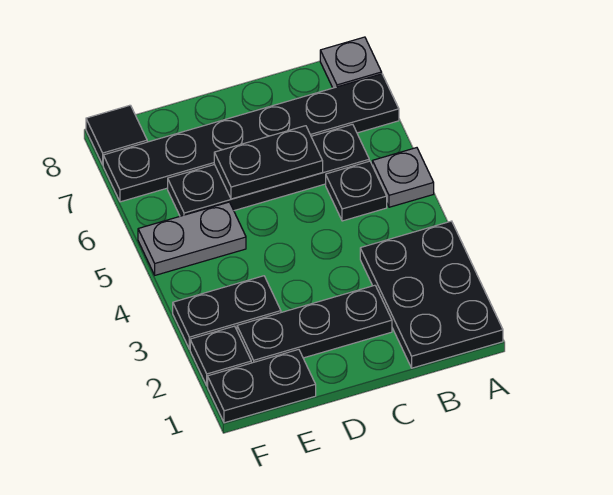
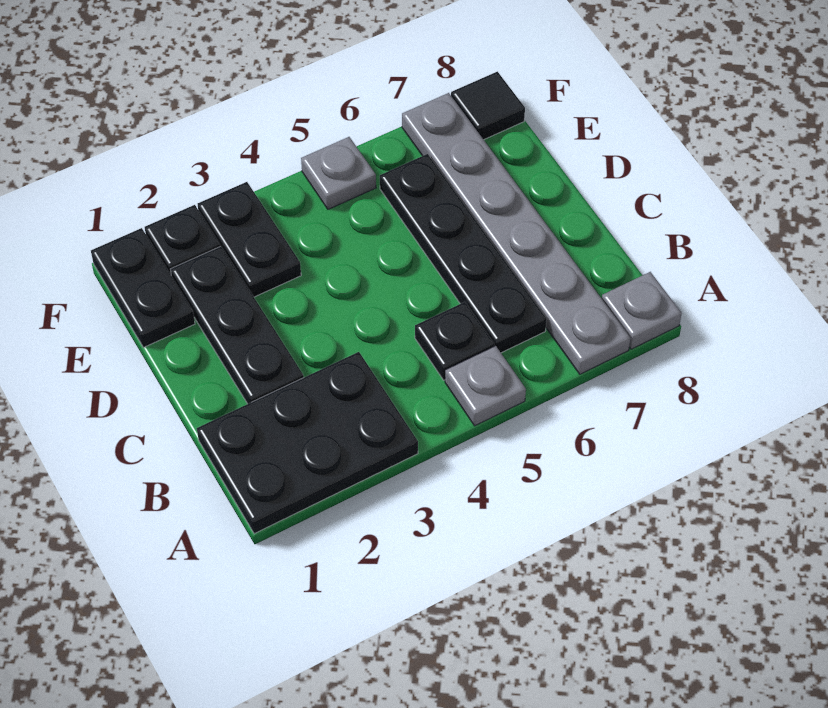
black 1x6 plate [103,74,399,202] -> grey 1x6 plate [402,93,631,374]
black 1x2 plate [214,126,323,199] -> none
grey 1x2 plate [138,202,246,275] -> grey 1x1 plate [301,137,376,209]

